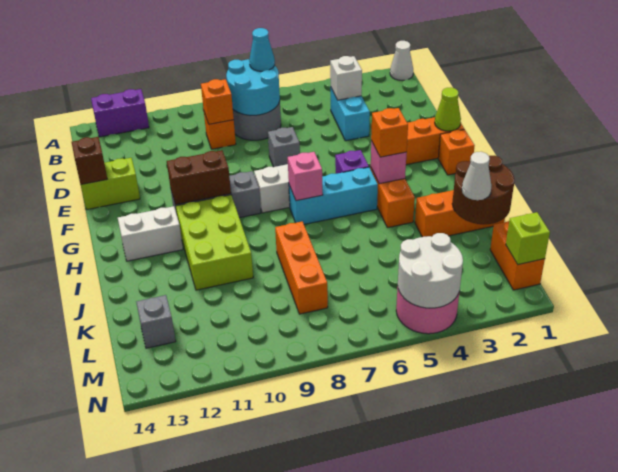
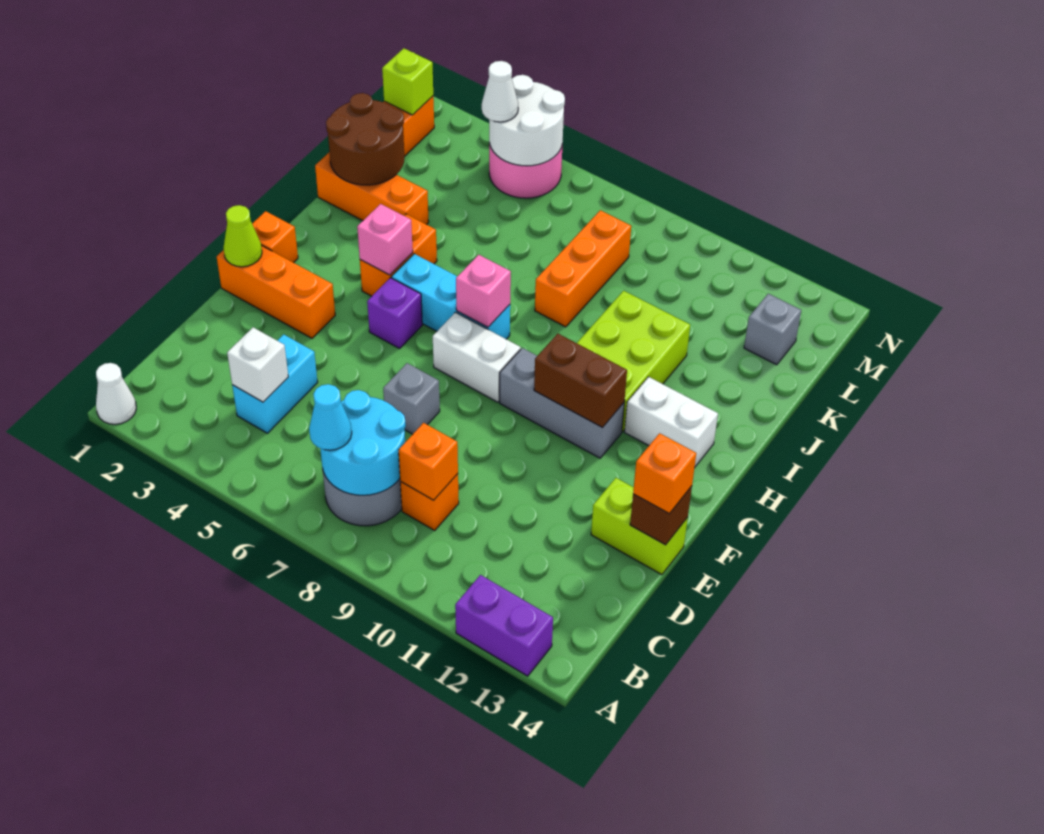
orange 1x1 brick [371,108,408,157] -> orange 1x1 brick moved to [633,433,696,514]
white 1x1 cone [462,152,491,200] -> white 1x1 cone moved to [482,61,518,122]

